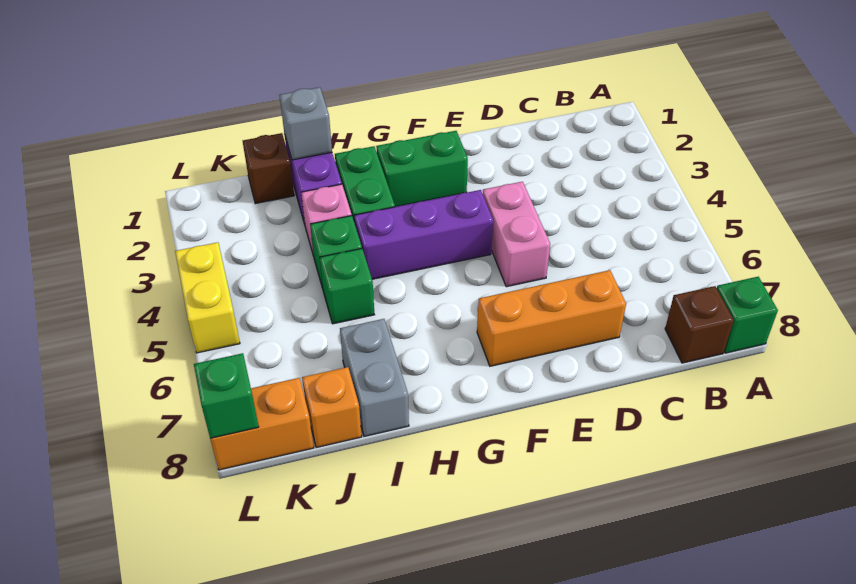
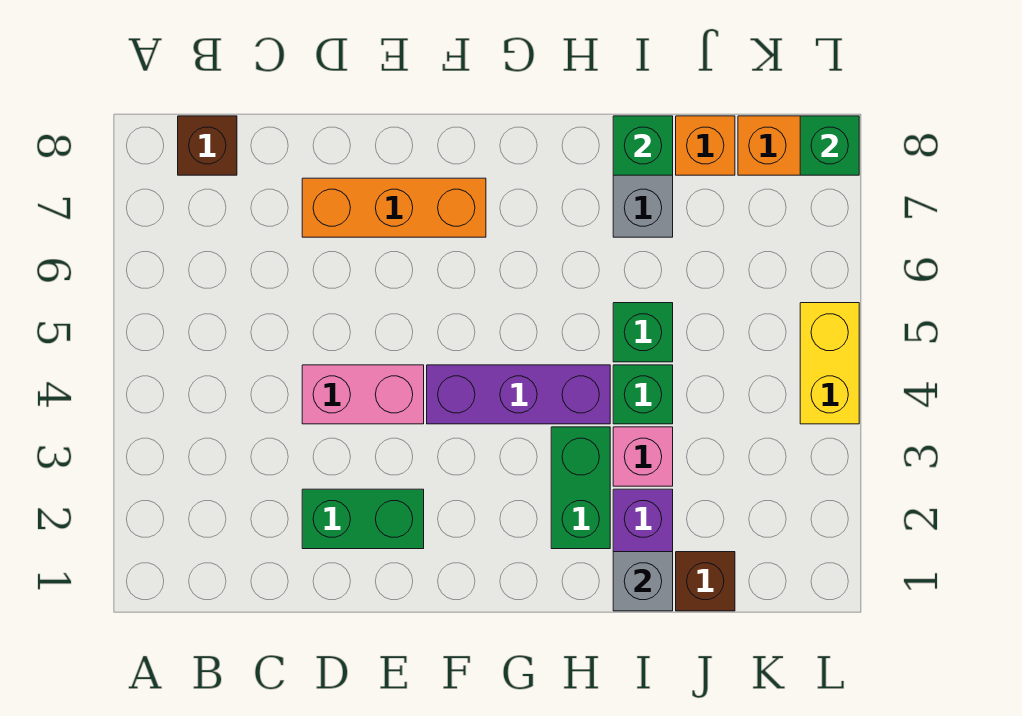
green 1x1 brick [717,277,778,353] -> green 1x1 brick moved to [613,116,673,175]
pink 1x2 brick [483,182,550,287] -> pink 1x2 brick turned to [302,365,424,424]
green 1x2 brick [376,131,468,207] -> green 1x2 brick moved to [302,489,424,549]

